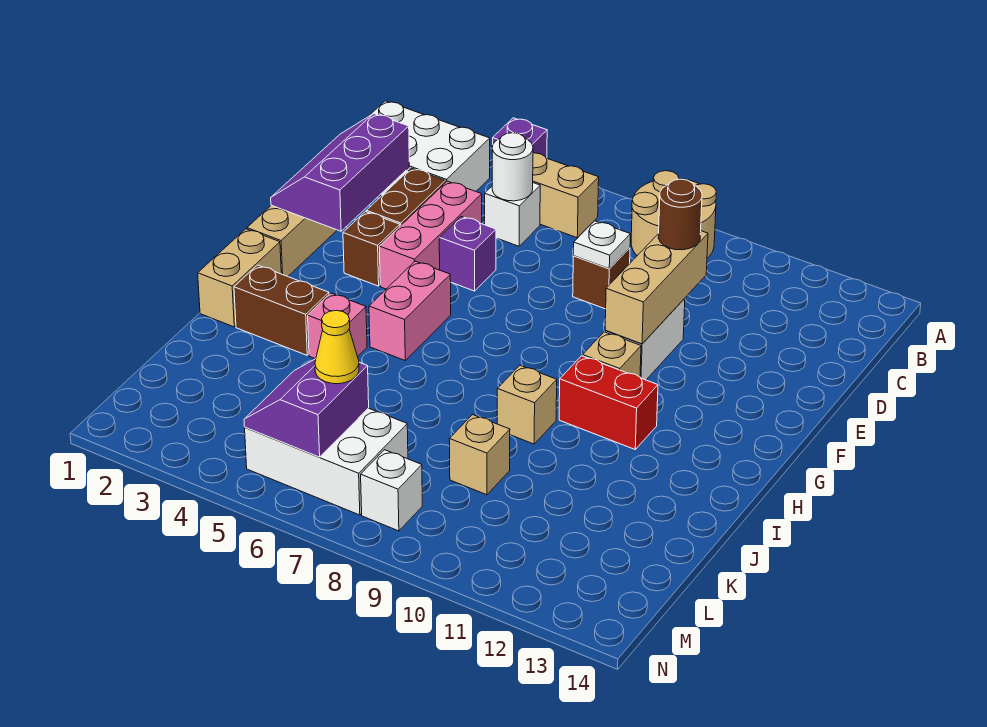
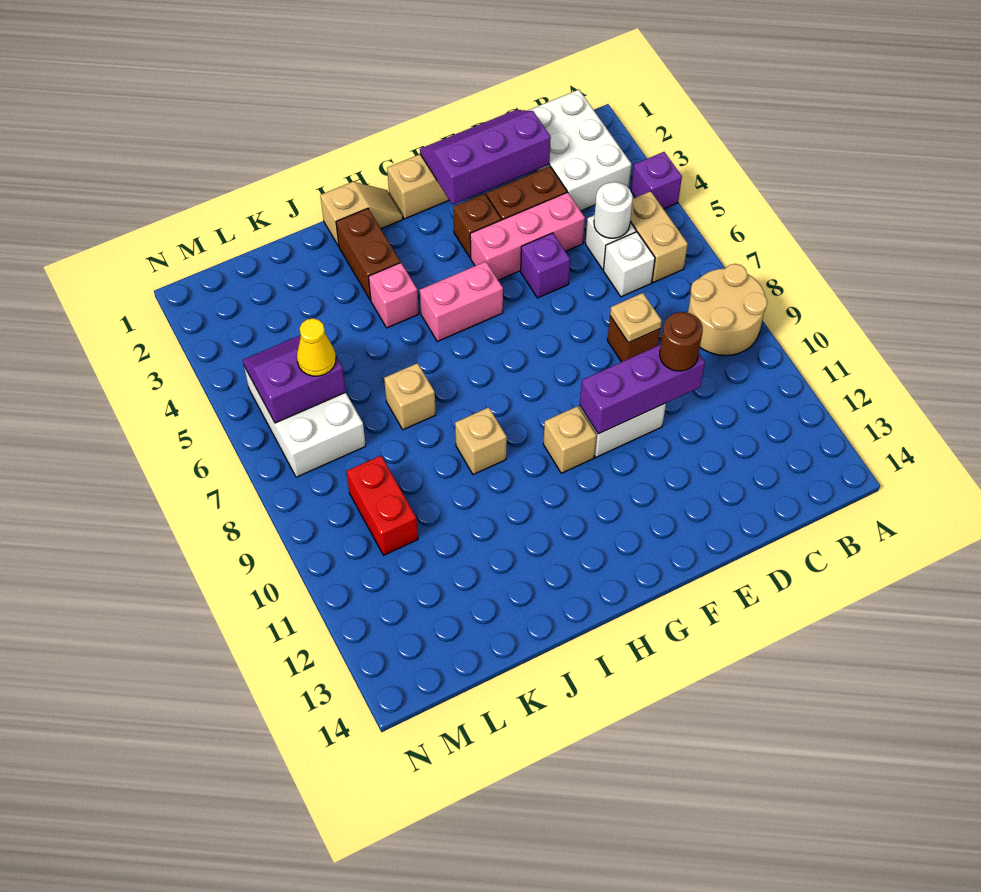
white 1x1 plate [573,221,630,269] -> tan 1x1 plate [610,293,662,343]
tan 1x3 brick [605,231,708,344] -> purple 1x3 brick [580,345,705,434]
tan 1x2 brick [198,229,281,327] -> tan 1x2 slope [320,182,403,246]
red 1x2 brick [559,356,658,449] -> red 1x2 brick moved to [346,456,418,555]
tan 1x1 brick [449,415,510,495] -> tan 1x1 brick moved to [384,363,436,430]
white 1x1 brick [361,450,422,531] -> white 1x1 brick moved to [603,232,655,297]

